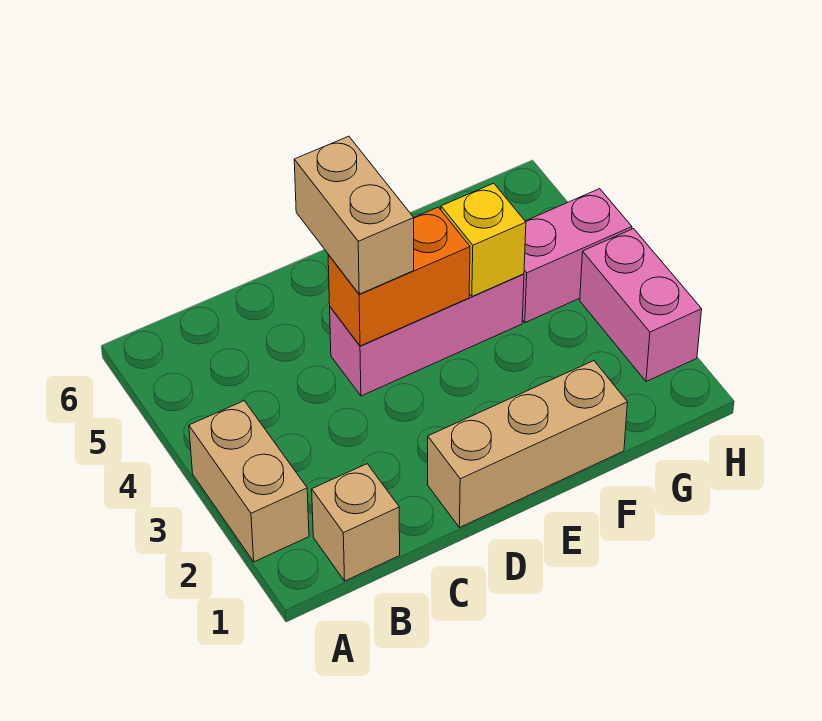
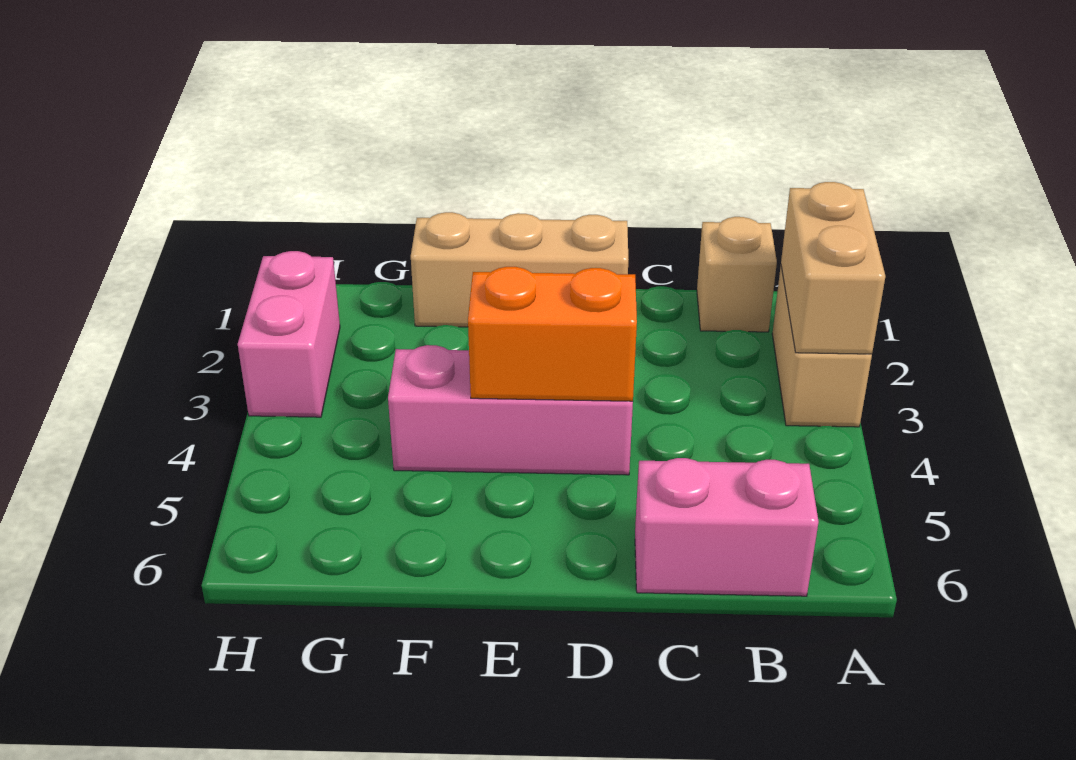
tan 1x2 brick [294,136,414,294] -> tan 1x2 brick moved to [781,182,885,354]
yellow 1x1 brick [441,183,526,296] -> none
pink 1x2 brick [522,189,632,323] -> pink 1x2 brick moved to [635,458,819,596]

